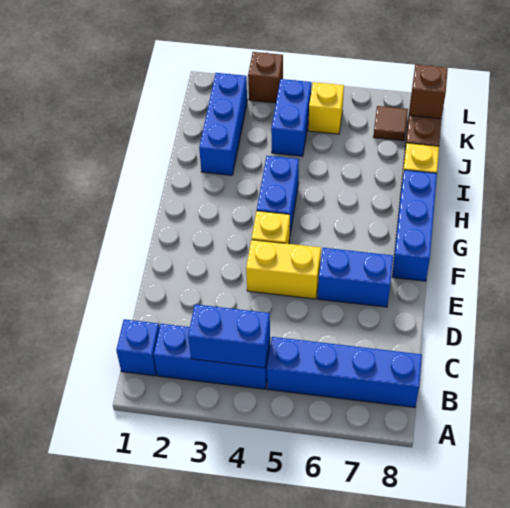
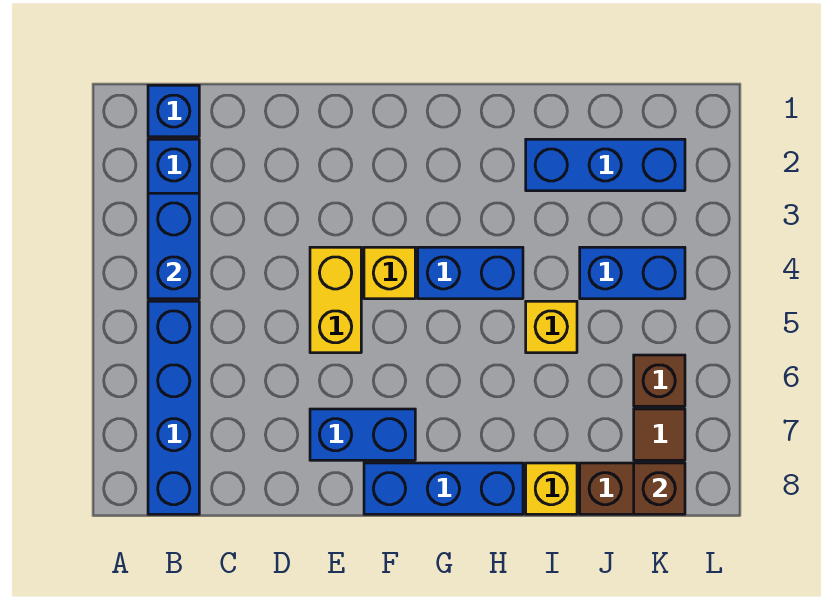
blue 1x2 brick [318,248,393,307] -> blue 1x2 brick turned to [310,409,415,460]
yellow 1x1 brick [308,82,344,134] -> yellow 1x1 brick moved to [526,301,577,353]
brown 1x1 brick [248,52,283,103] -> brown 1x1 brick moved to [634,355,685,406]

